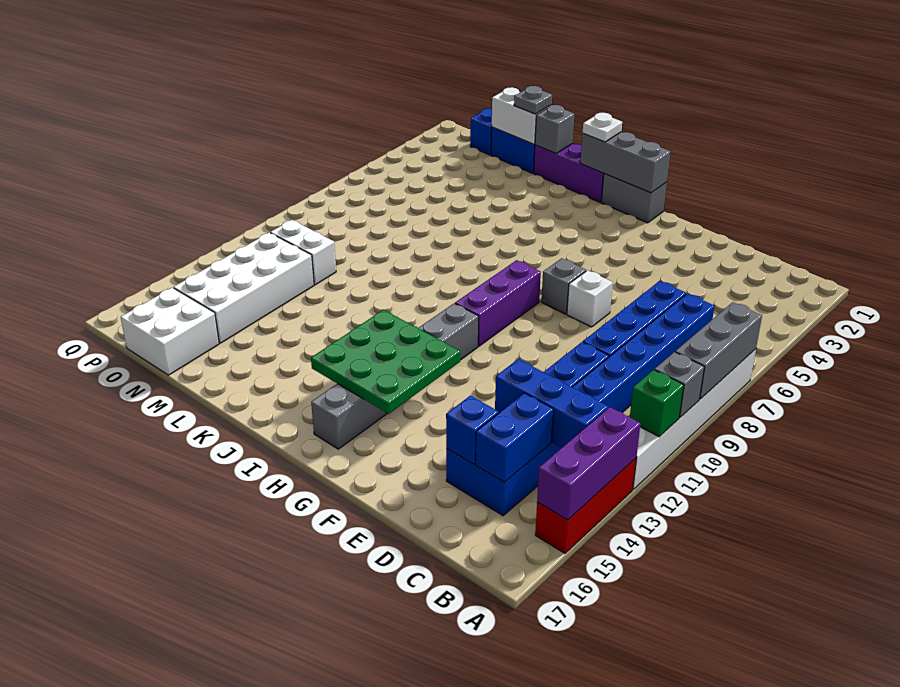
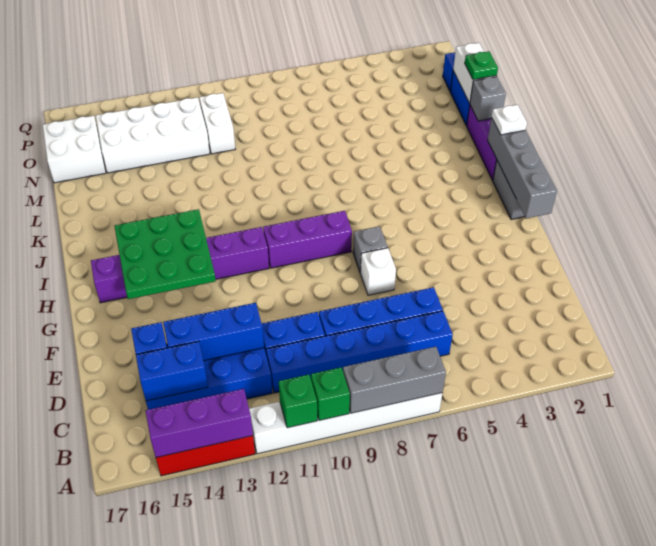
grey 1x1 brick [655,352,704,417] -> green 1x1 brick [311,367,350,421]
blue 1x3 brick [495,359,608,447] -> blue 1x3 brick turned to [163,303,264,361]
grey 1x3 brick [580,132,670,193] -> grey 1x4 brick [488,118,557,218]
grey 1x6 brick [311,303,478,449] -> purple 1x6 brick [91,227,269,303]
grey 1x1 plate [514,86,552,114] -> green 1x1 plate [465,51,498,80]

